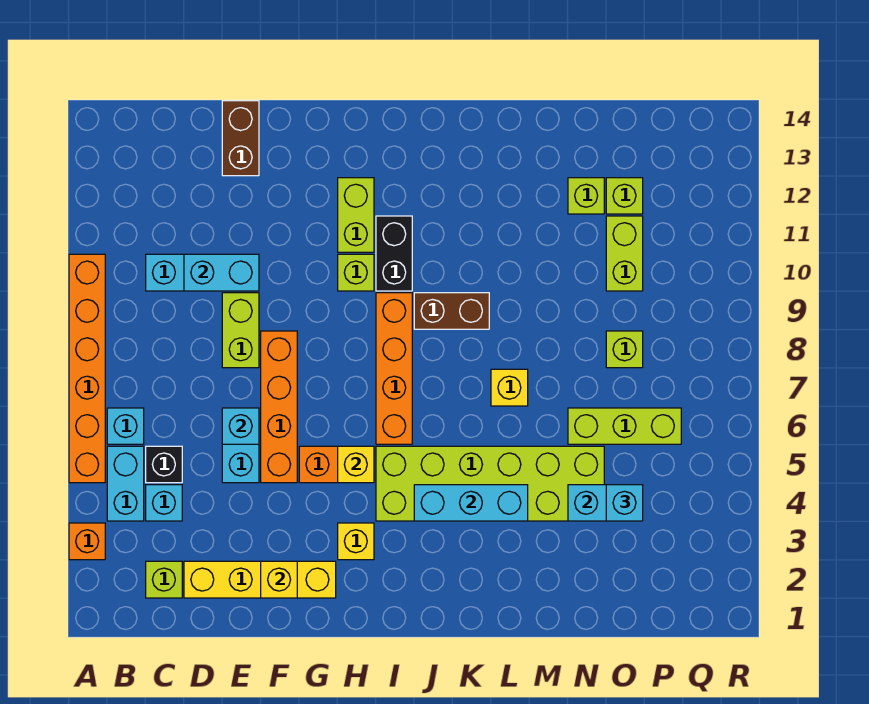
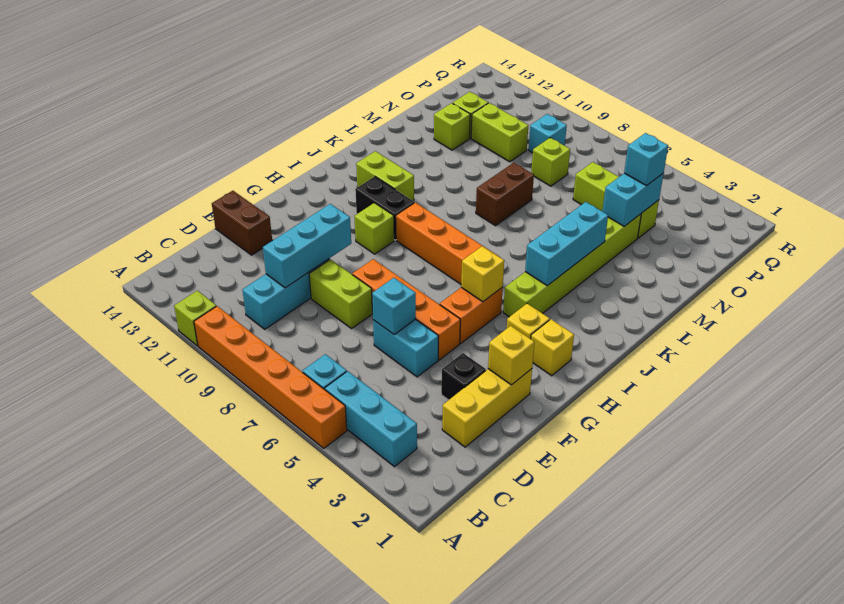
orange 1x1 brick [69,523,105,560] -> none
cyan 1x2 brick [107,446,144,521] -> cyan 1x3 brick [325,371,417,467]
lime 1x1 brick [146,561,182,598] -> lime 1x1 brick moved to [174,291,216,346]
cyan 1x1 brick [146,485,182,521] -> cyan 1x1 brick moved to [529,114,567,153]
black 1x1 brick [146,446,182,483] -> black 1x1 brick moved to [441,353,486,400]
yellow 1x4 brick [184,561,336,598] -> yellow 1x3 brick [442,369,532,447]
cyan 1x2 brick [184,254,259,291] -> cyan 1x3 brick [263,204,351,288]
lime 1x2 brick [338,178,374,252] -> lime 1x2 brick moved to [356,151,414,201]
lime 2x6 brick [376,446,604,521] -> lime 1x6 brick [503,214,641,317]
brown 1x2 brick [414,293,489,329] -> brown 1x2 brick moved to [476,163,534,226]
yellow 1x1 brick [491,369,528,406] -> yellow 1x1 brick moved to [531,319,574,376]
lime 1x3 brick [568,408,681,444] -> lime 1x3 brick turned to [573,162,659,238]

